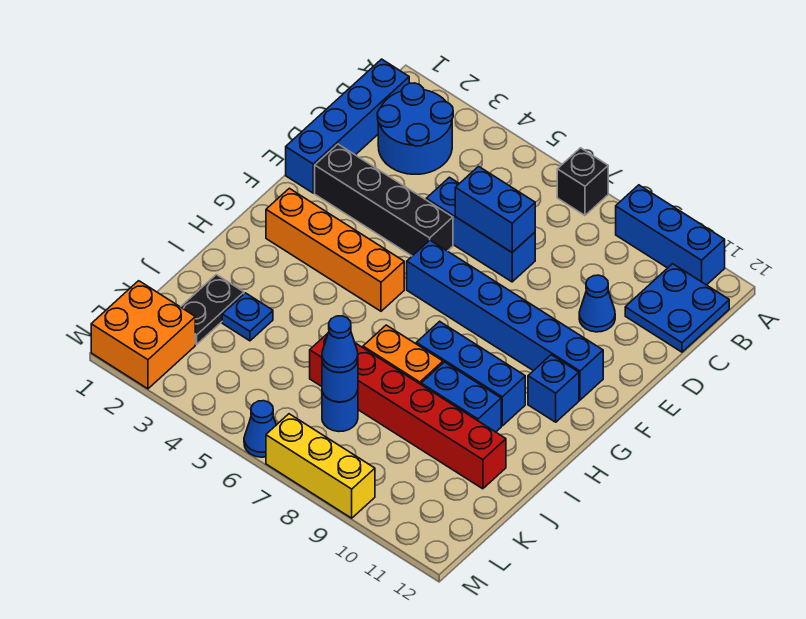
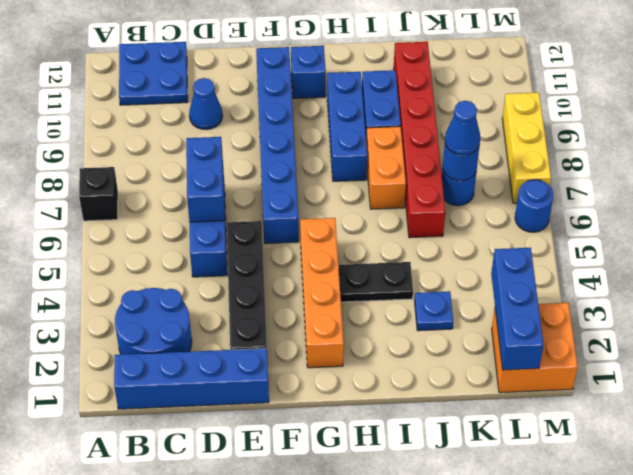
blue 1x3 brick [616,185,725,285] -> blue 1x3 brick moved to [491,248,544,370]
black 1x2 plate [181,275,244,344] -> black 1x2 plate moved to [339,262,413,302]
blue 1x1 cone [244,401,276,457] -> blue 1x1 round brick [515,180,553,232]

